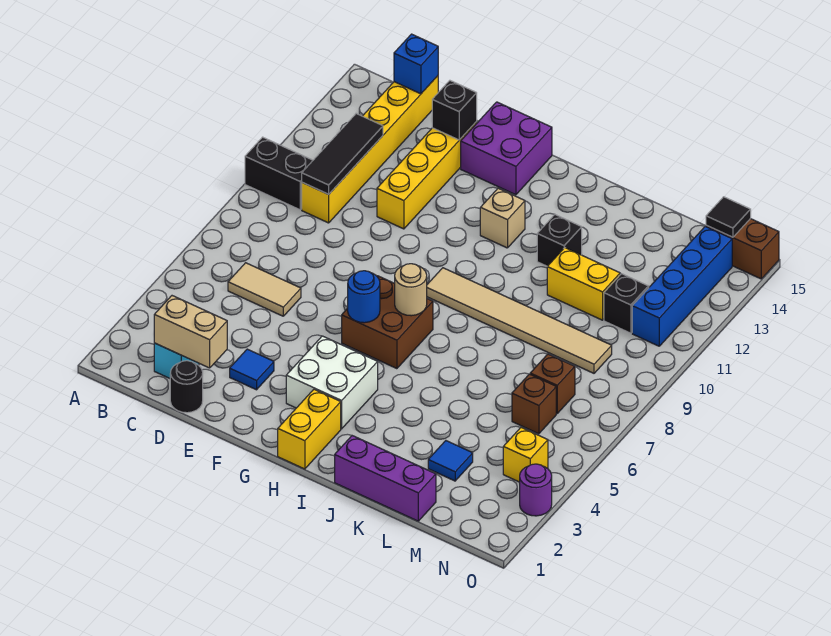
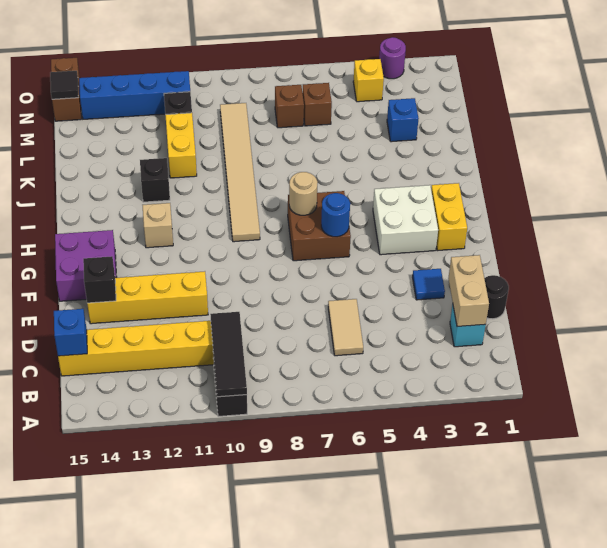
black 1x3 tile [302,114,383,194] -> black 1x3 tile turned to [210,312,247,397]
yellow 1x2 brick [278,389,341,469] -> yellow 1x2 brick turned to [431,183,467,251]
purple 1x3 brick [335,436,436,521] -> none
blue 1x1 tile [428,441,473,481] -> blue 1x1 brick [387,98,419,142]

